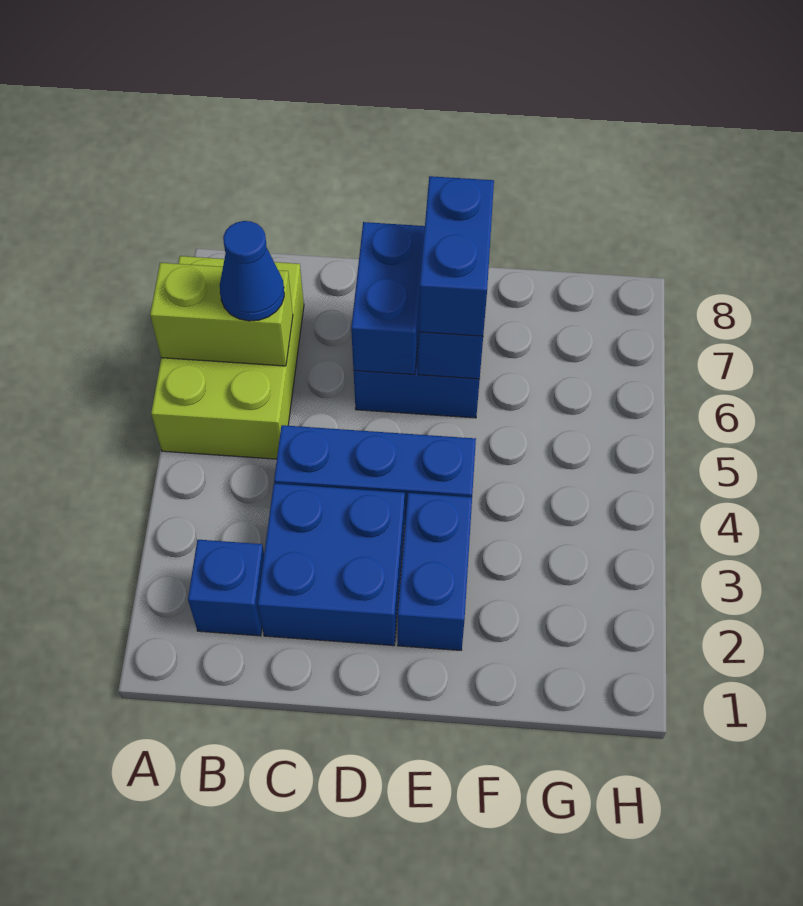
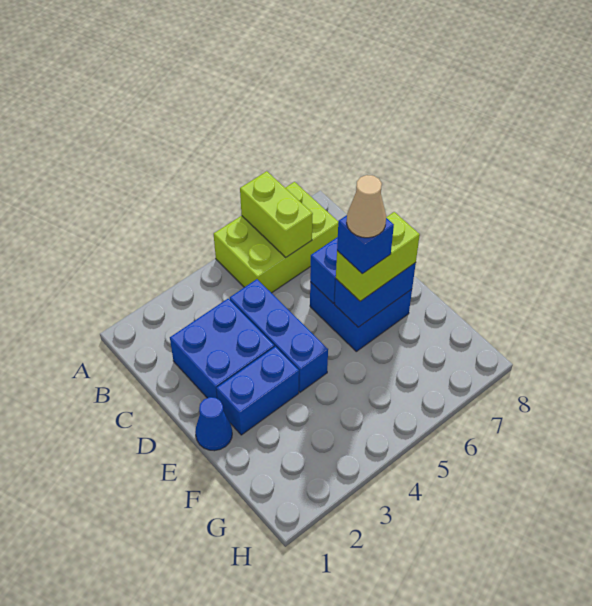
blue 1x1 brick [188,540,264,636] -> blue 1x1 brick moved to [337,215,394,274]
blue 1x1 cone [220,221,284,321] -> blue 1x1 cone moved to [195,397,232,451]
blue 1x2 brick [419,176,494,336] -> lime 1x2 brick [336,212,420,301]
none -> tan 1x1 cone [347,175,386,238]

